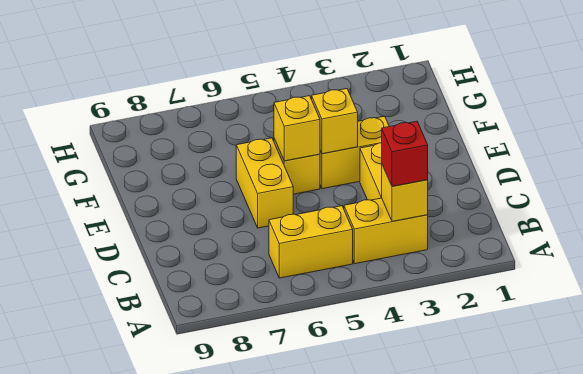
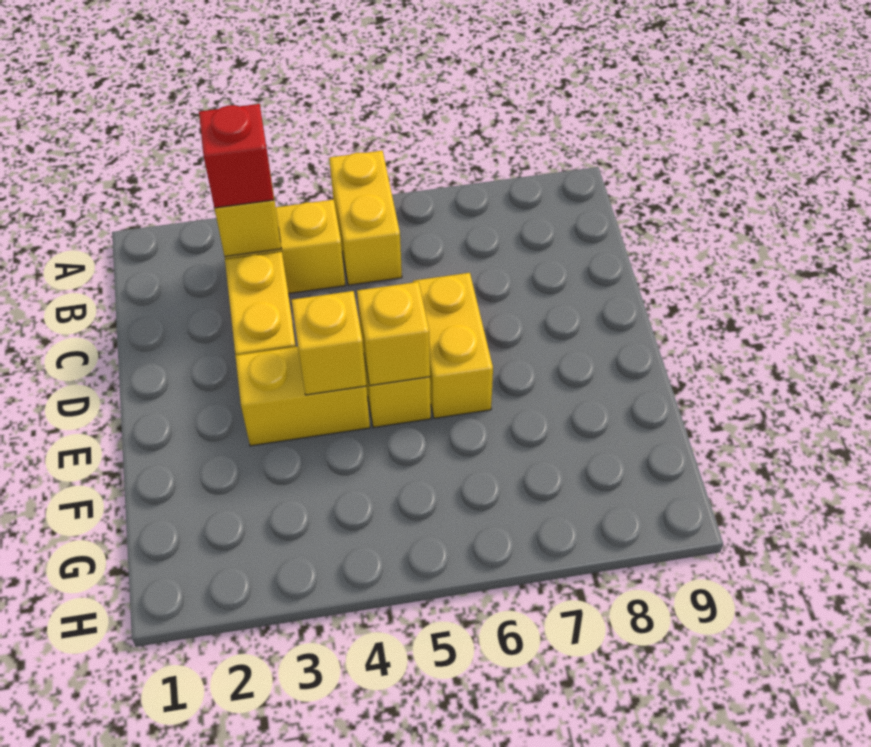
yellow 1x2 brick [269,206,353,278] -> yellow 1x2 brick turned to [329,151,402,285]

